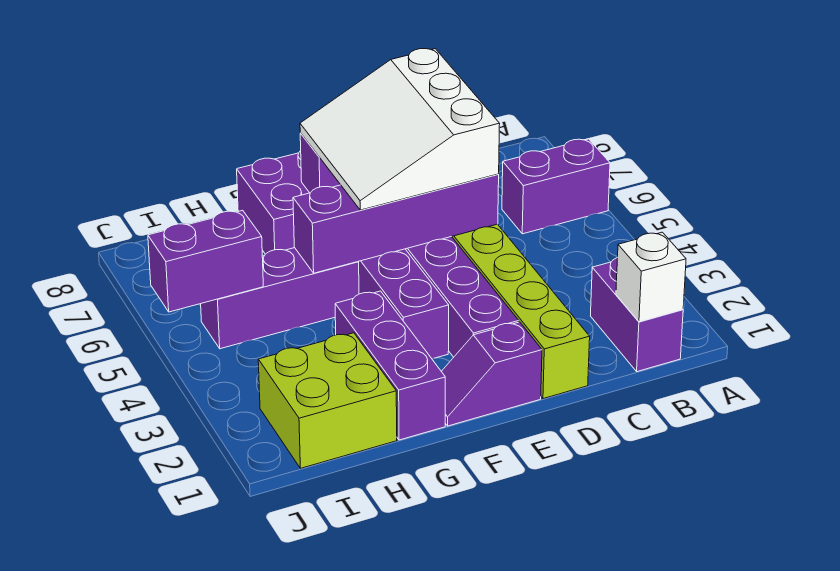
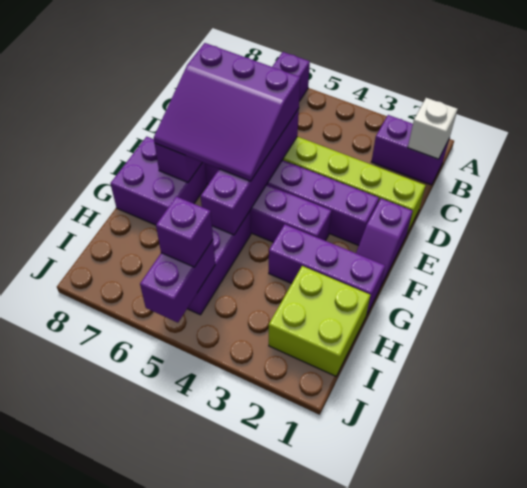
white 3x3 slope [300,49,500,210] -> purple 3x3 slope [154,43,300,181]
none -> purple 1x1 brick [156,197,213,267]

